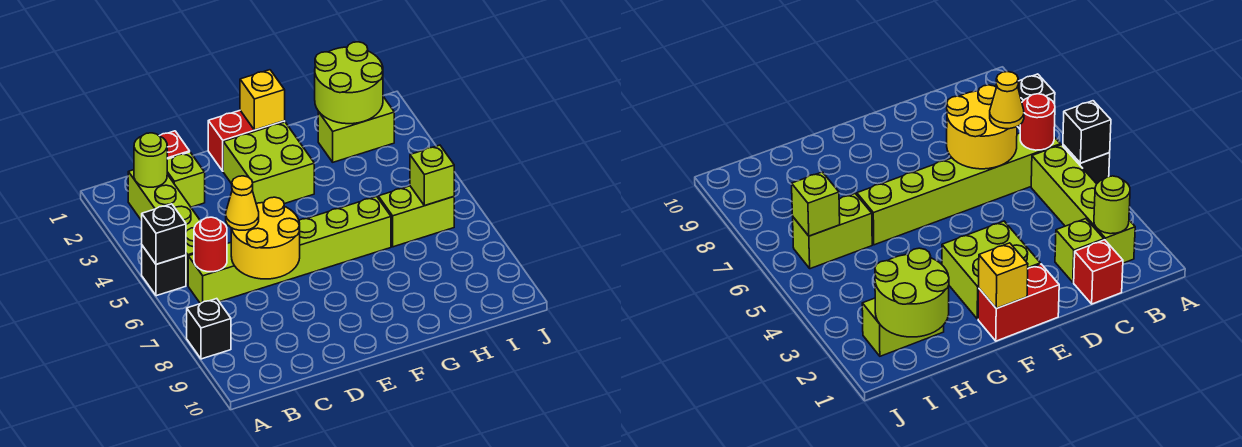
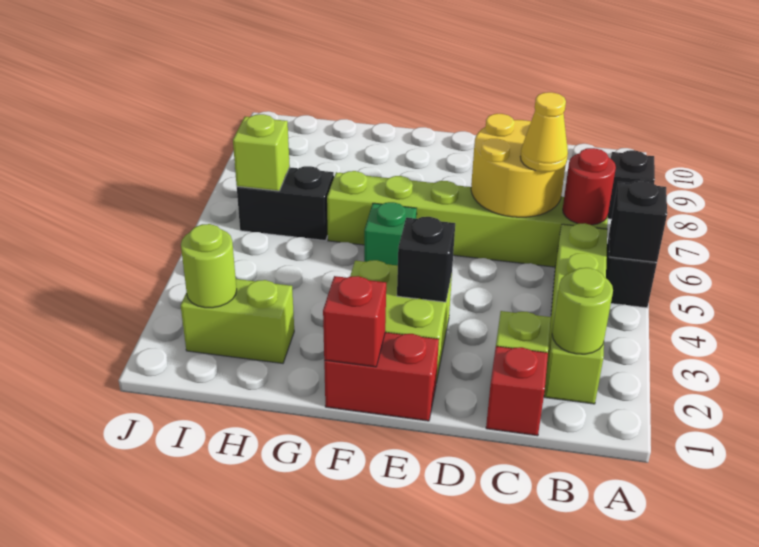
none -> black 1x1 brick [397,217,455,302]
yellow 1x1 brick [240,70,285,130] -> red 1x1 brick [323,276,386,367]
none -> green 1x1 brick [364,202,417,266]
lime 2x2 round brick [315,42,383,124] -> lime 1x1 round brick [181,224,237,308]
lime 1x2 brick [378,186,454,247] -> black 1x2 brick [237,166,334,241]

